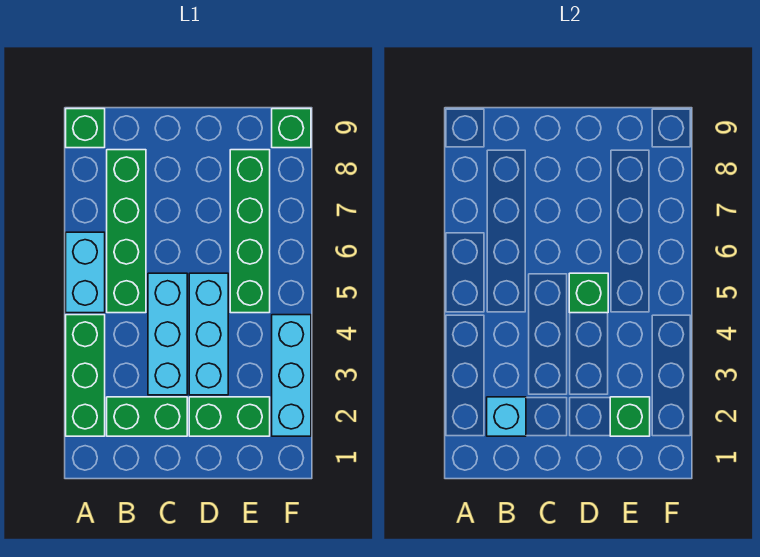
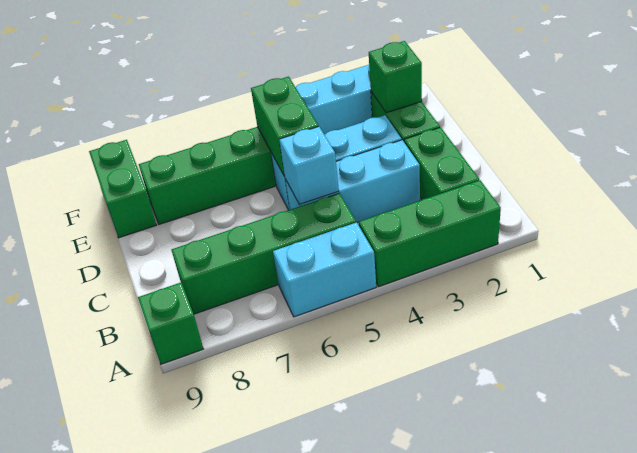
cyan 1x1 brick [487,397,526,436] -> cyan 1x1 brick moved to [279,127,339,205]
green 1x1 brick [569,273,608,313] -> green 1x2 brick [251,76,319,176]
green 1x1 brick [272,109,311,148] -> green 1x2 brick [89,140,157,238]

